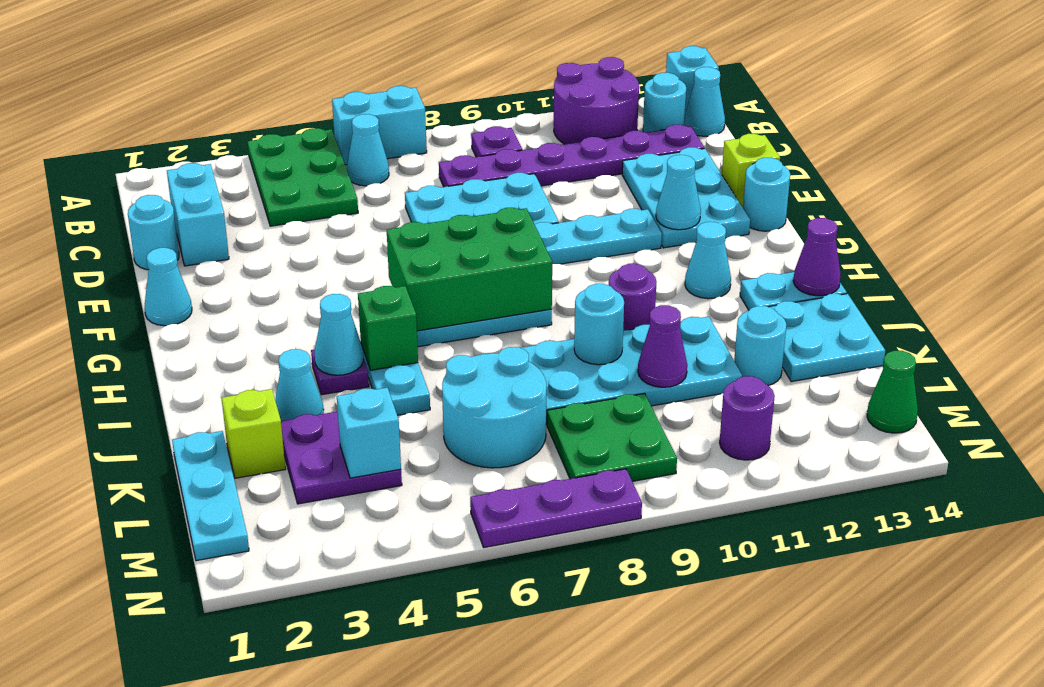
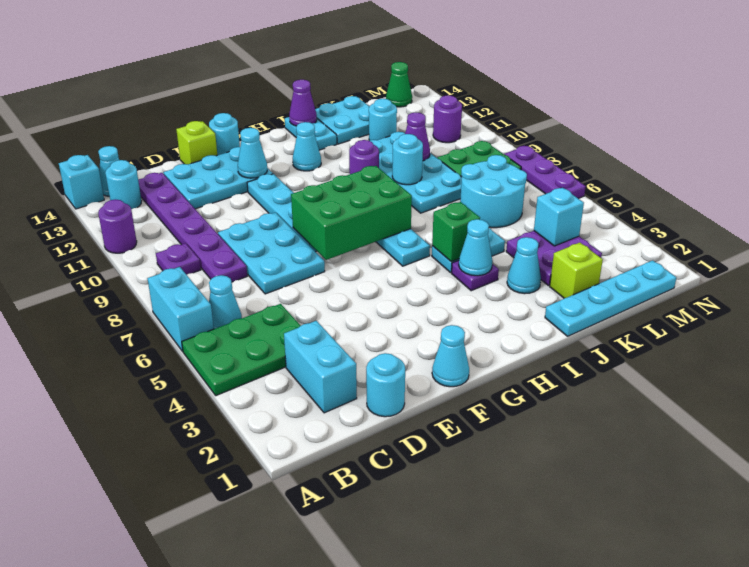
purple 2x2 round brick [554,57,639,144] -> purple 1x1 round brick [98,199,137,253]
cyan 1x2 brick [167,163,229,266] -> cyan 1x2 brick turned to [284,321,357,413]
green 2x3 brick [387,208,552,331] -> green 2x3 brick turned to [291,166,412,260]
cyan 1x3 plate [172,431,249,561] -> cyan 1x4 plate [545,260,676,336]

